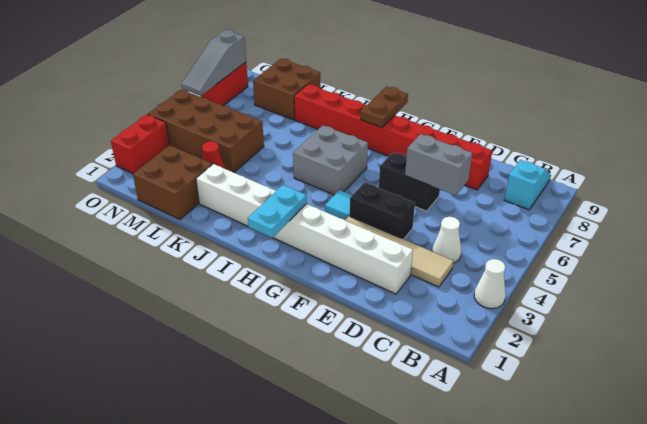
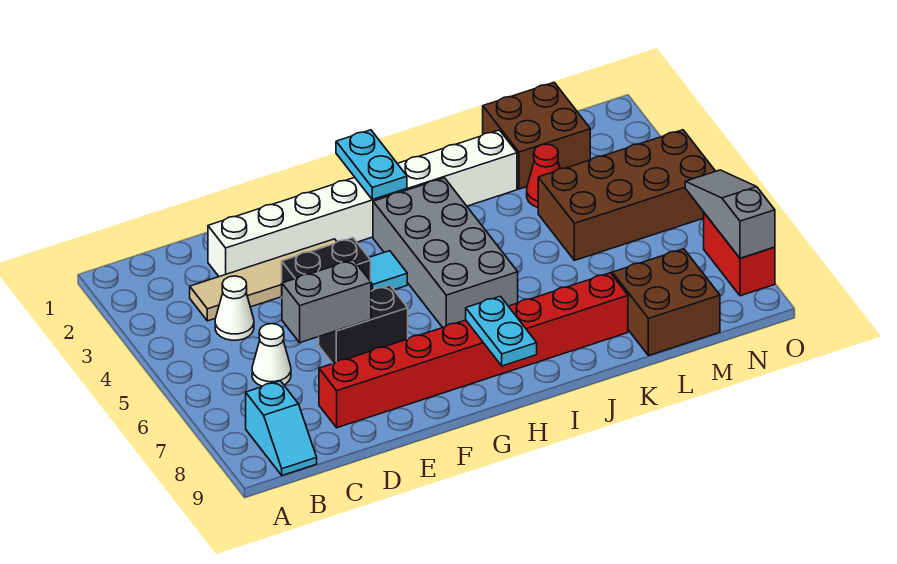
white 1x1 cone [474,259,506,309] -> white 1x1 cone moved to [252,324,291,386]
grey 2x2 brick [293,125,368,195] -> grey 2x4 brick [373,178,518,328]
brown 1x2 plate [360,87,408,127] -> cyan 1x2 plate [466,296,537,366]
red 1x2 brick [111,115,170,173] -> none

